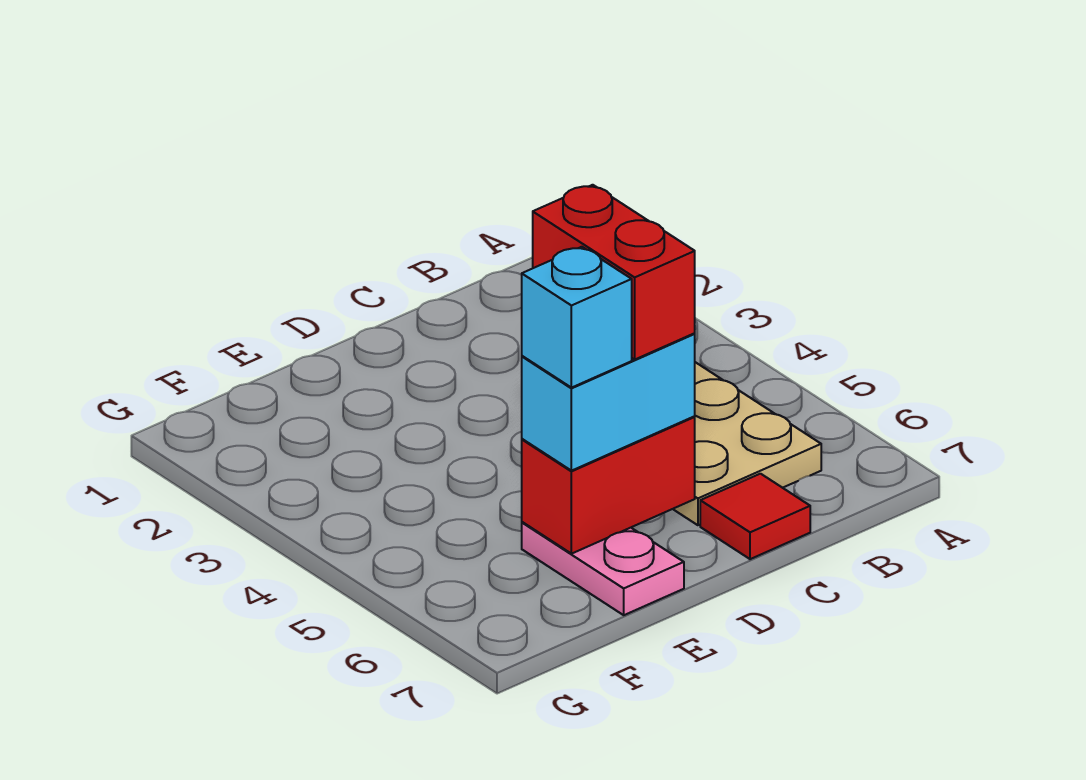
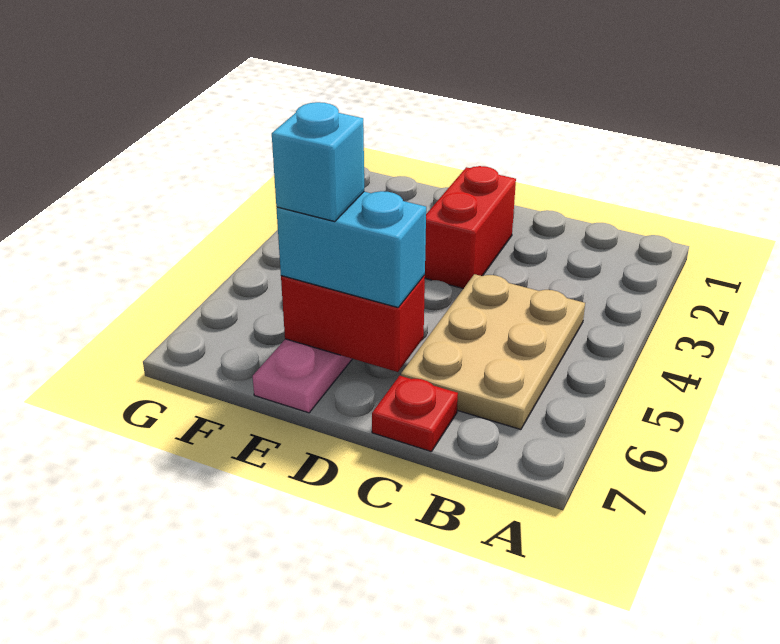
red 1x1 tile [700,474,810,559] -> red 1x1 plate [372,376,458,452]
red 1x2 brick [533,185,695,359] -> red 1x2 brick moved to [425,166,516,289]

